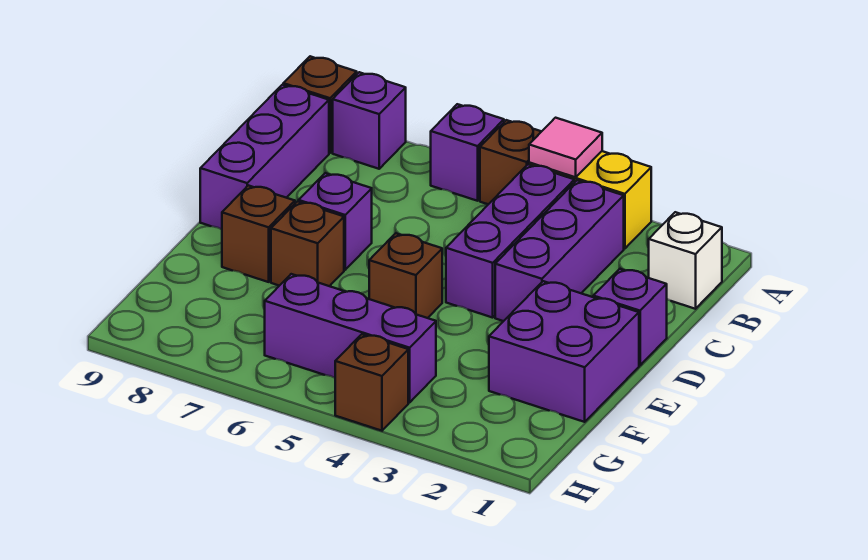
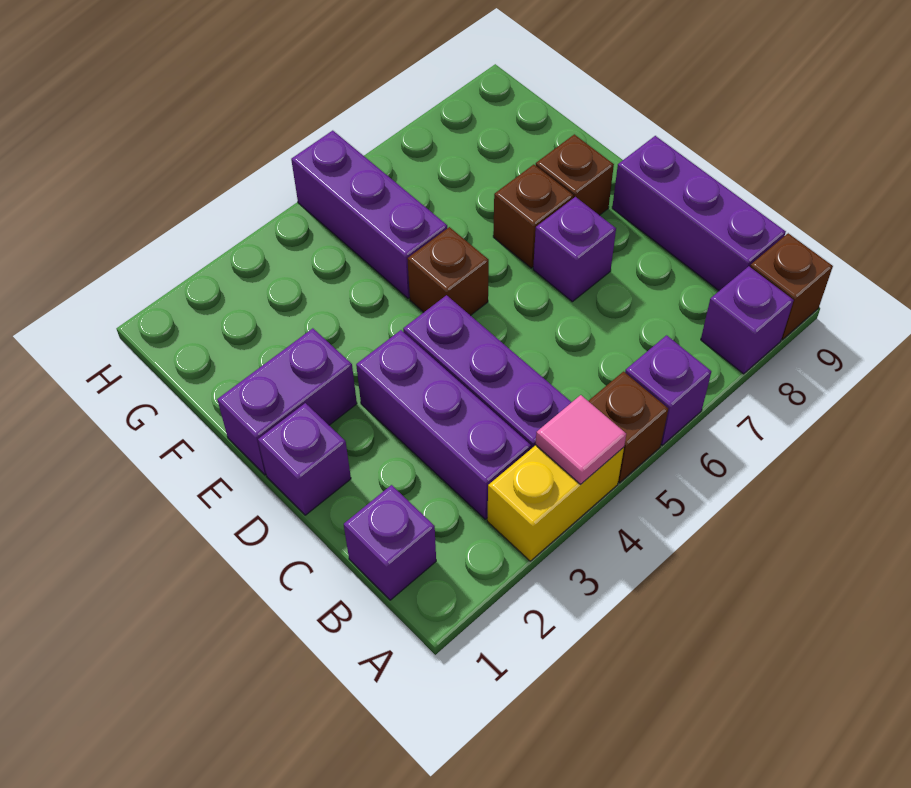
white 1x1 brick [649,212,722,309] -> purple 1x1 brick [344,485,436,600]
purple 2x2 brick [489,281,639,422] -> purple 1x2 brick [217,328,357,475]
purple 1x3 brick [265,274,436,402] -> purple 1x3 brick turned to [291,131,447,298]
brown 1x1 brick [335,334,408,431] -> none

